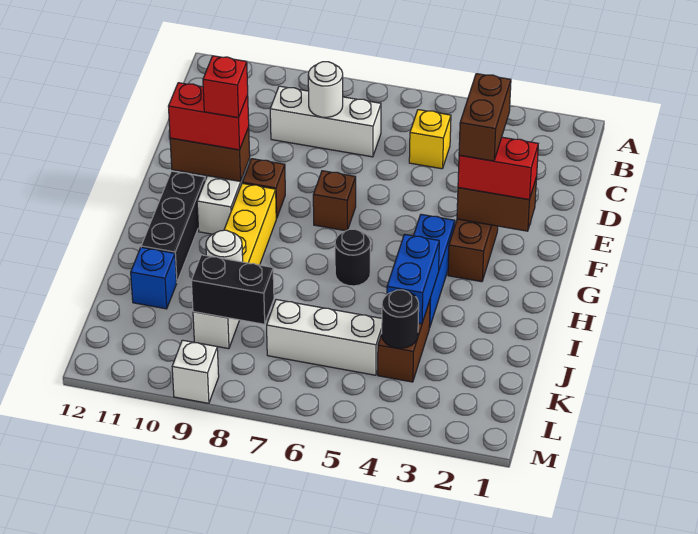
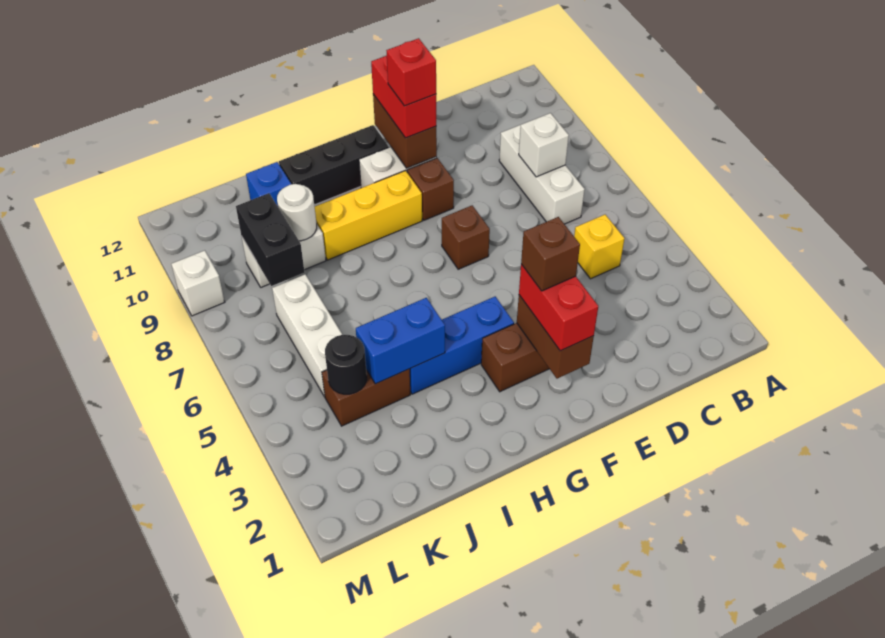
white 1x1 round brick [308,62,343,117] -> white 1x1 brick [519,113,569,177]
brown 1x2 brick [459,74,511,161] -> brown 1x1 brick [521,217,580,291]
black 1x1 round brick [335,229,370,286] -> none

